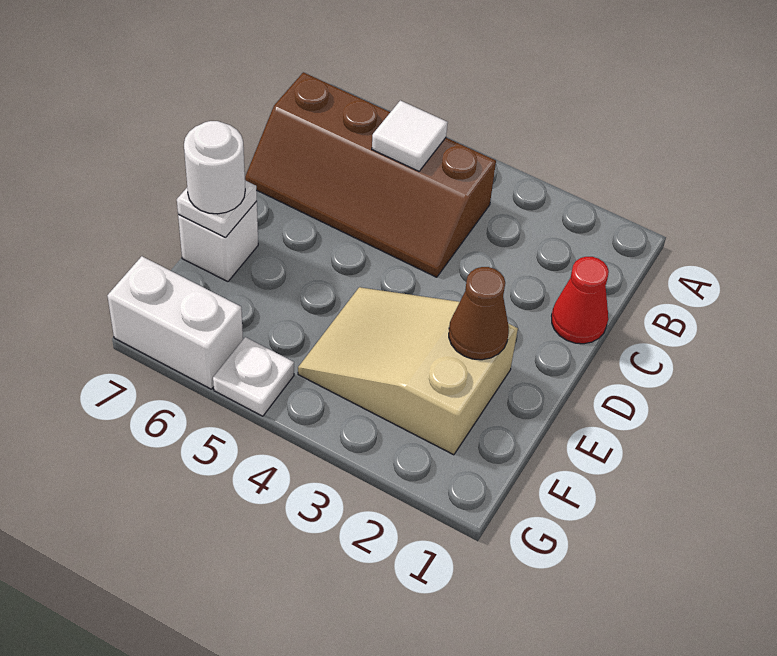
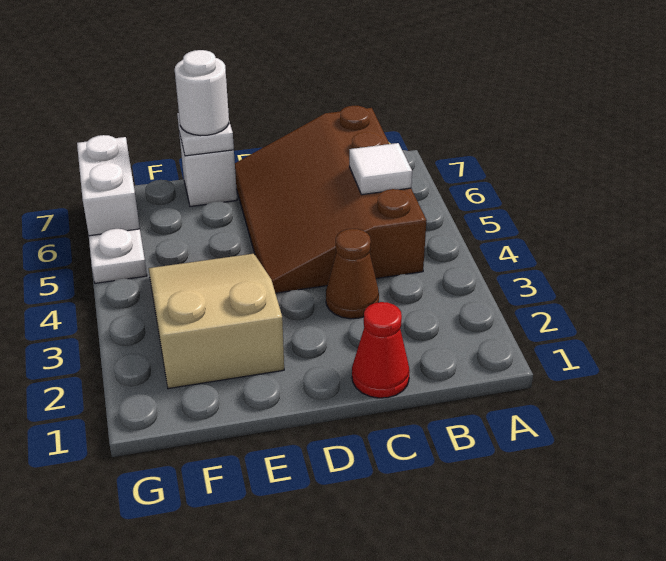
brown 2x4 slope [245,72,496,277] -> brown 3x4 slope [235,106,427,293]
brown 1x1 cone [449,267,509,360] -> brown 1x1 cone moved to [326,229,379,319]

